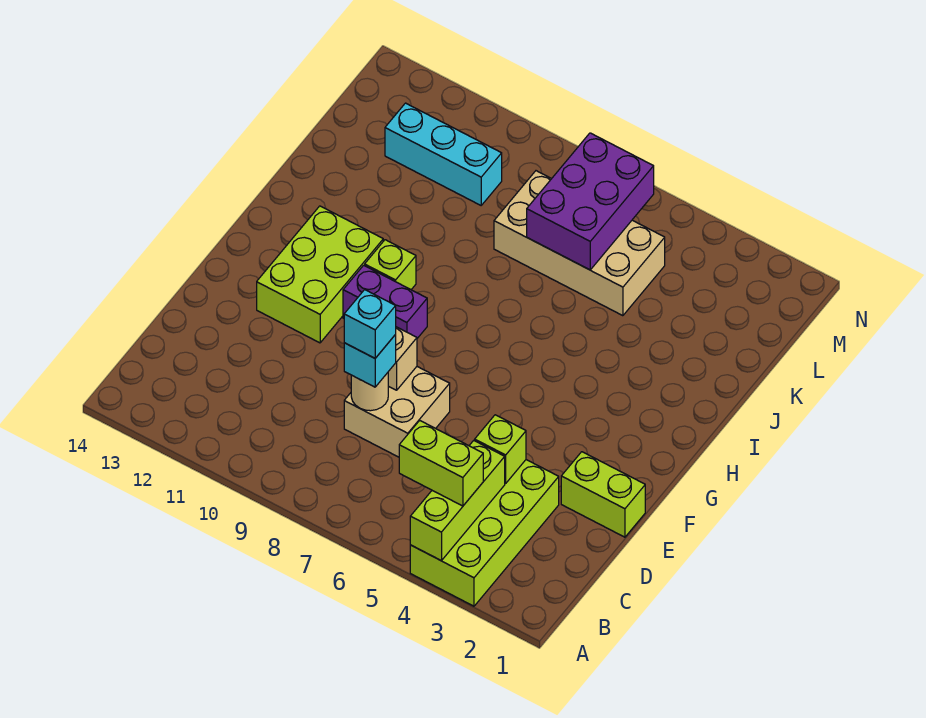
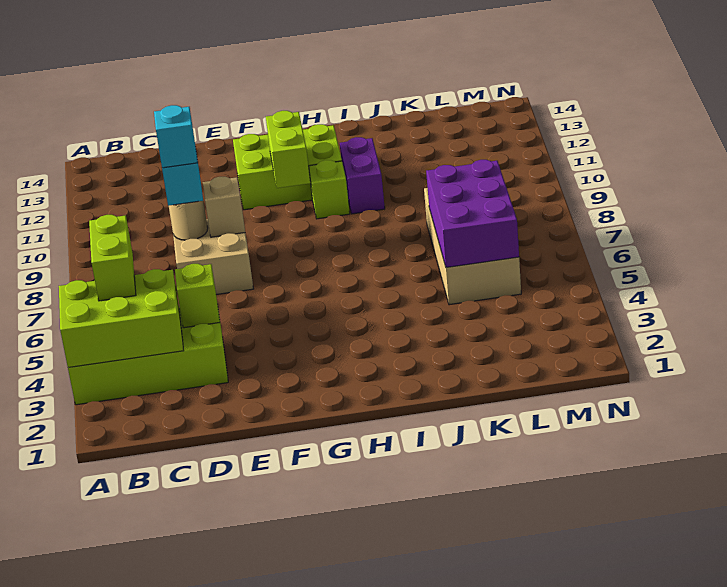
lime 1x3 brick [410,441,505,561] -> lime 2x3 brick [59,269,184,367]
lime 1x2 brick [561,452,645,537] -> lime 1x2 brick moved to [266,111,310,188]
purple 1x2 brick [343,265,427,338] -> purple 1x2 brick moved to [340,137,385,214]
purple 2x3 brick [527,133,654,270] -> purple 2x3 brick turned to [426,160,519,267]
cyan 1x3 brick [385,103,502,205] -> none

